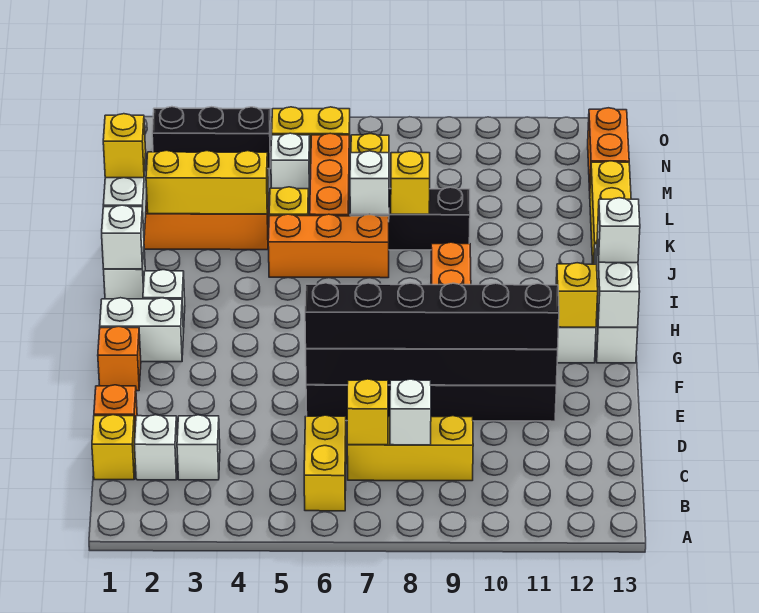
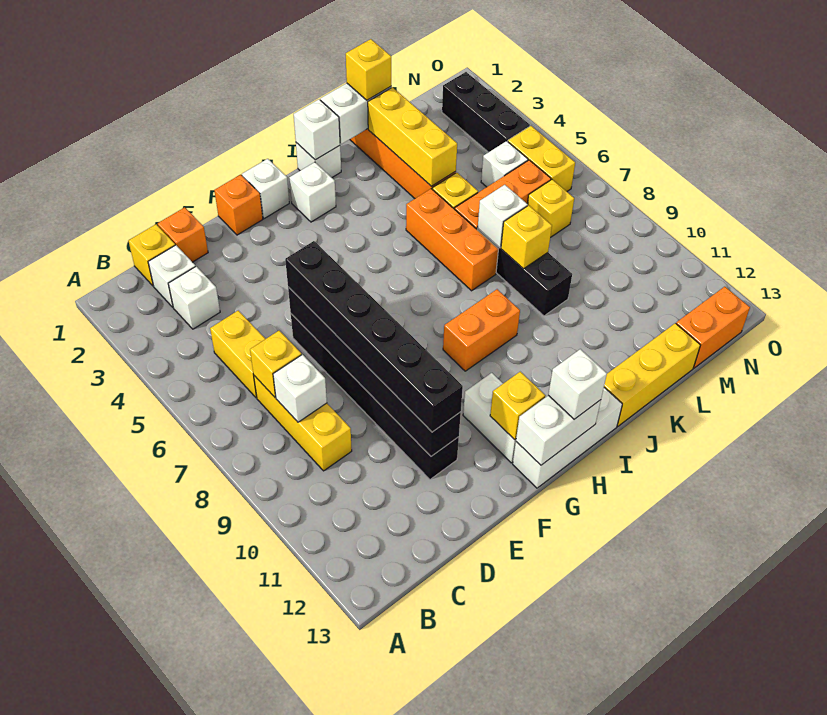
yellow 1x2 brick [304,415,346,511] -> yellow 1x2 brick turned to [210,311,265,398]
white 1x2 brick [100,298,183,362] -> white 1x1 brick [242,159,289,219]

